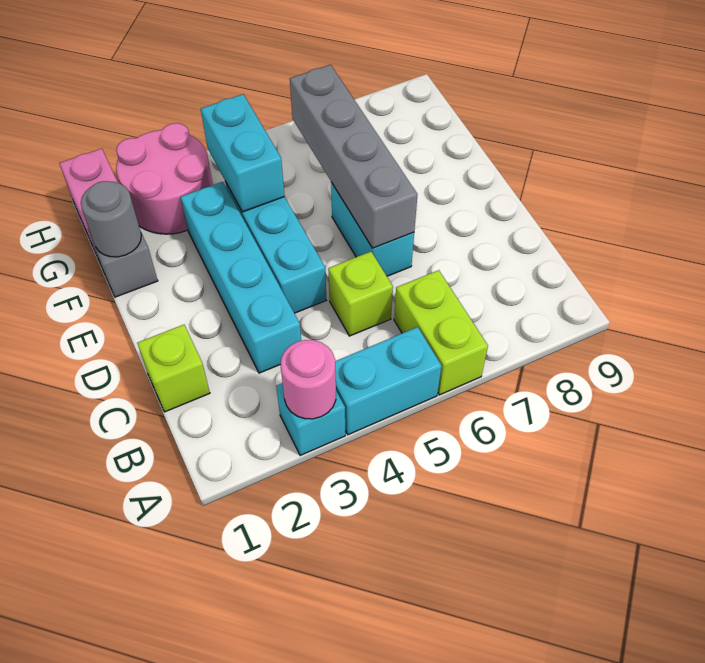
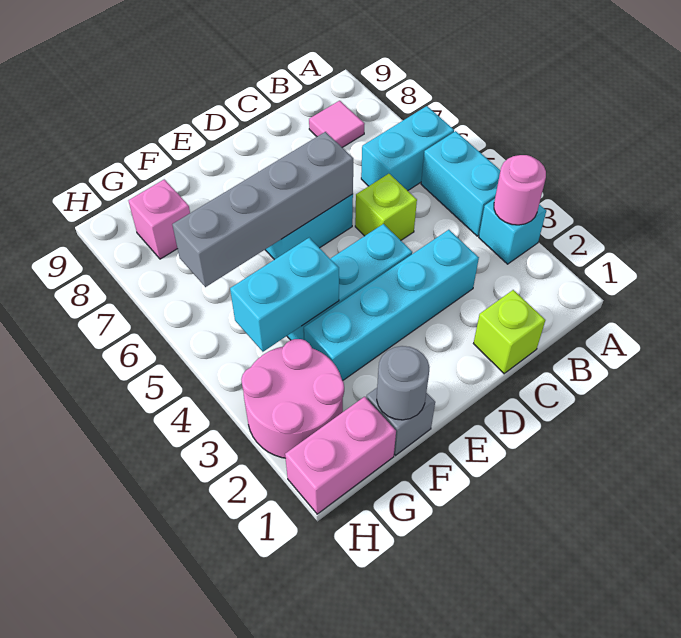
lime 1x2 brick [394,270,488,395] -> cyan 1x2 brick [361,106,454,191]
none -> pink 1x1 tile [309,101,365,147]
none -> pink 1x1 brick [128,179,190,259]

